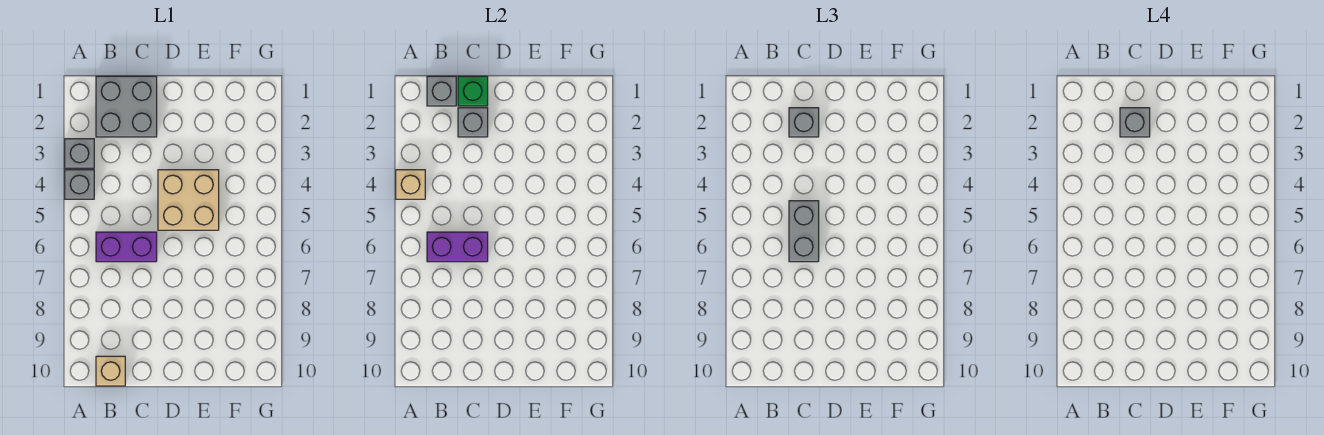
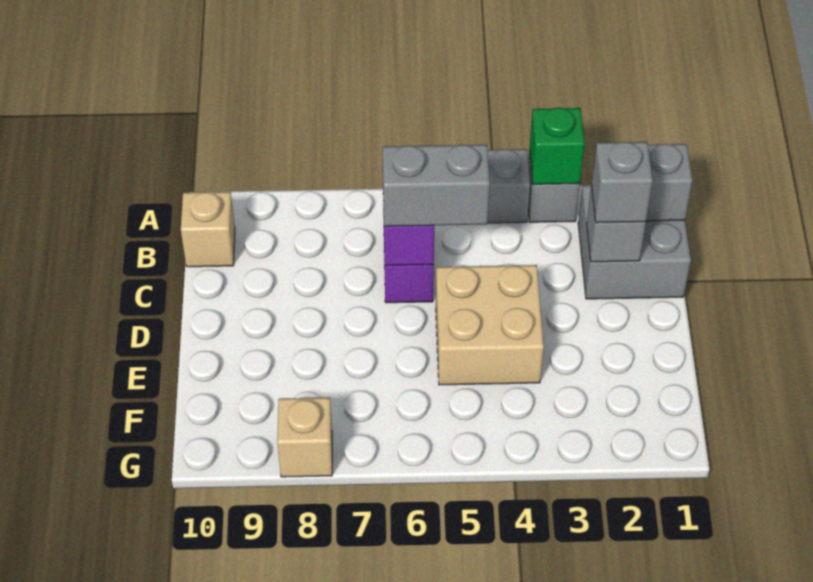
tan 1x1 brick [396,170,425,199] -> tan 1x1 brick moved to [277,398,332,477]
green 1x1 brick [458,76,488,106] -> green 1x1 brick moved to [530,108,584,184]
grey 1x1 brick [1120,108,1150,137] -> none

